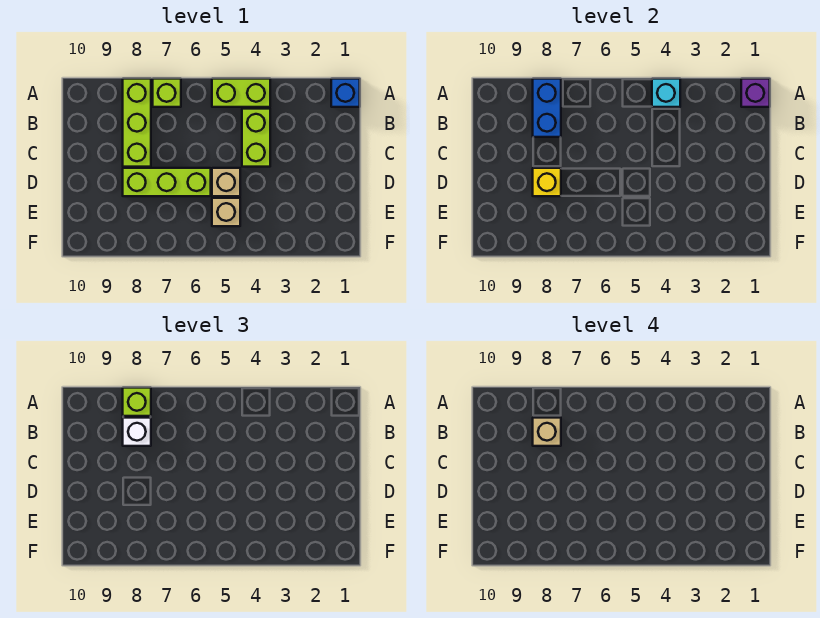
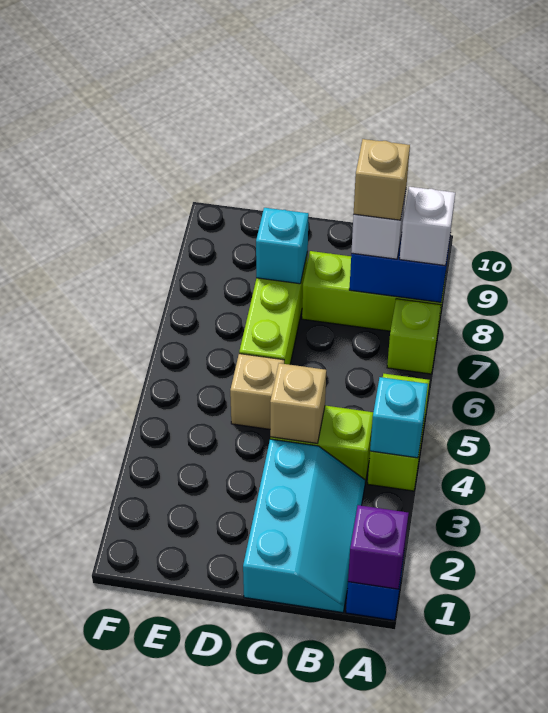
lime 1x1 brick [123,388,151,416] -> white 1x1 brick [400,187,455,266]
none -> cyan 2x3 slope [243,439,365,613]
yellow 1x1 brick [533,168,561,196] -> cyan 1x1 brick [256,208,309,284]
tan 1x1 brick [212,198,240,226] -> tan 1x1 brick moved to [270,363,326,443]

